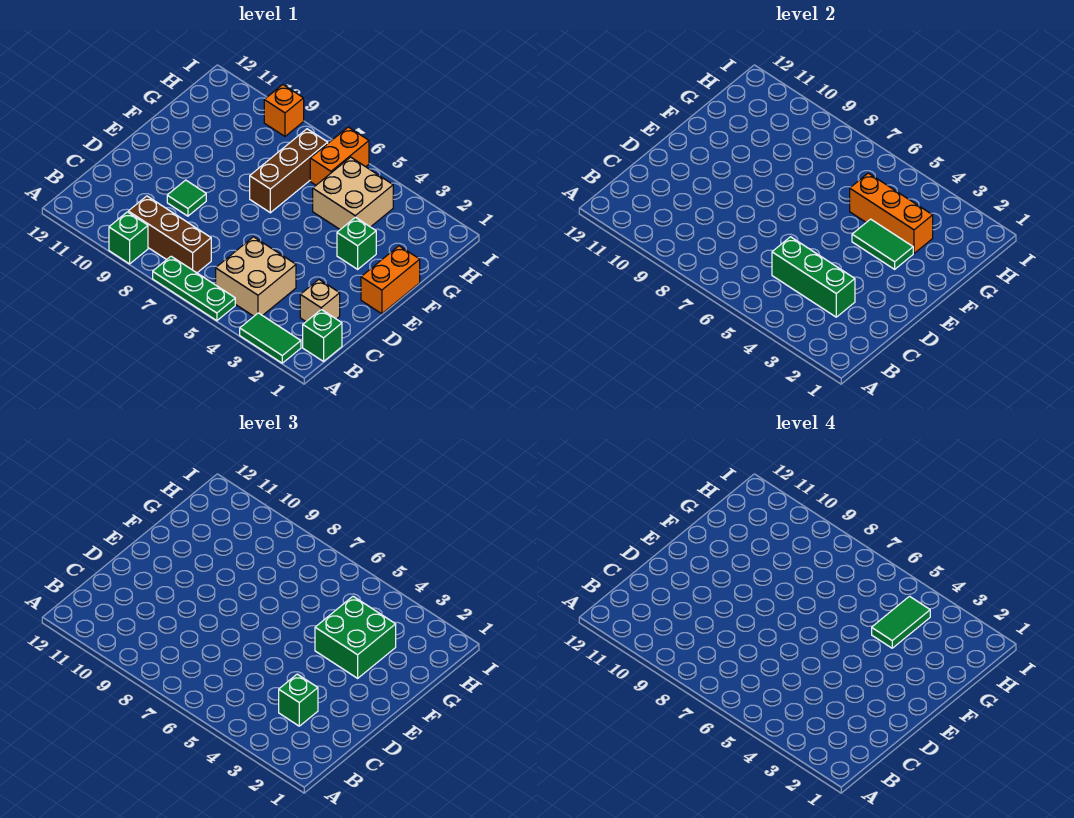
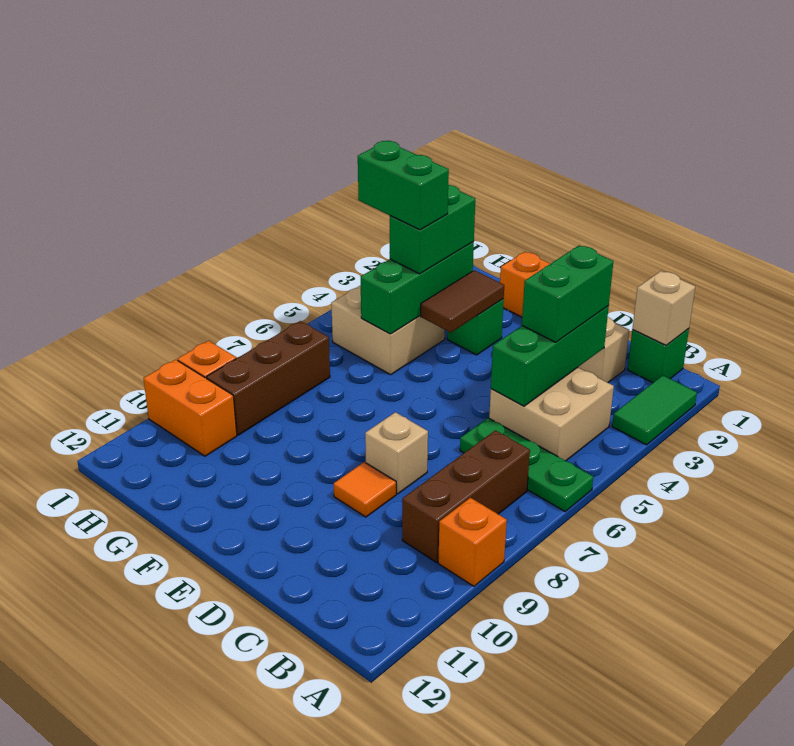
green 1x3 plate [153,256,235,321] -> green 1x3 plate turned to [460,418,593,511]
green 1x1 brick [109,212,148,264] -> orange 1x1 brick [438,498,507,586]
none -> tan 1x1 brick [632,271,695,345]
green 1x1 brick [279,674,318,726] -> green 1x2 brick [522,246,613,342]
none -> tan 1x1 brick [365,412,428,494]
green 1x1 tile [167,180,206,216] -> orange 1x1 tile [334,462,396,517]
green 1x2 tile [852,219,913,269] -> brown 1x2 tile [420,270,504,333]
green 2x2 brick [315,596,396,678] -> green 1x2 brick [390,185,475,274]
brown 1x3 brick [250,129,328,213] -> brown 1x3 brick turned to [206,321,330,435]
orange 1x3 brick [850,173,933,253] -> green 1x3 brick [361,242,474,334]
green 1x2 tile [872,596,930,648] -> green 1x2 brick [358,141,449,230]
orange 1x2 brick [310,127,369,185] -> orange 1x2 brick moved to [143,360,237,456]

